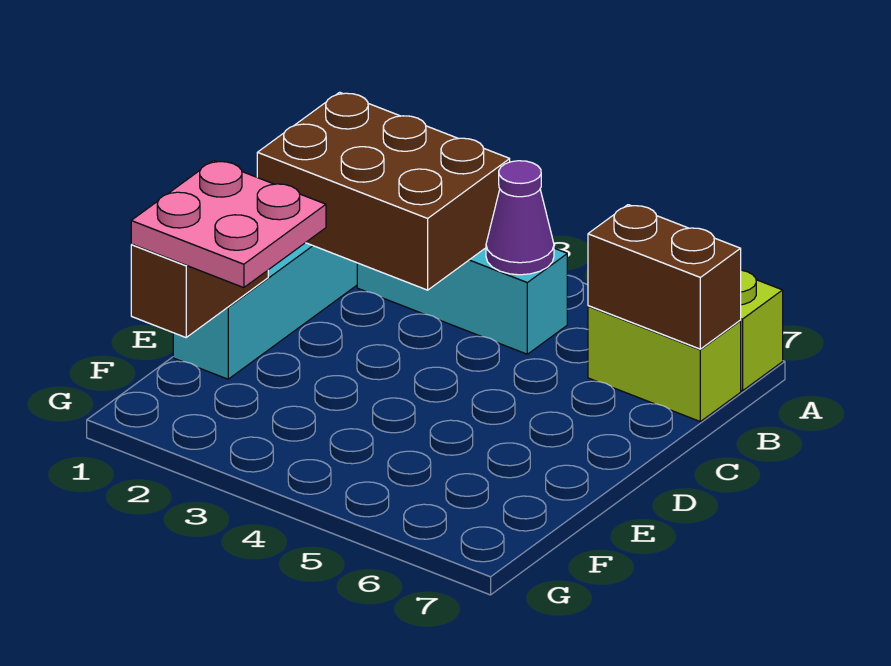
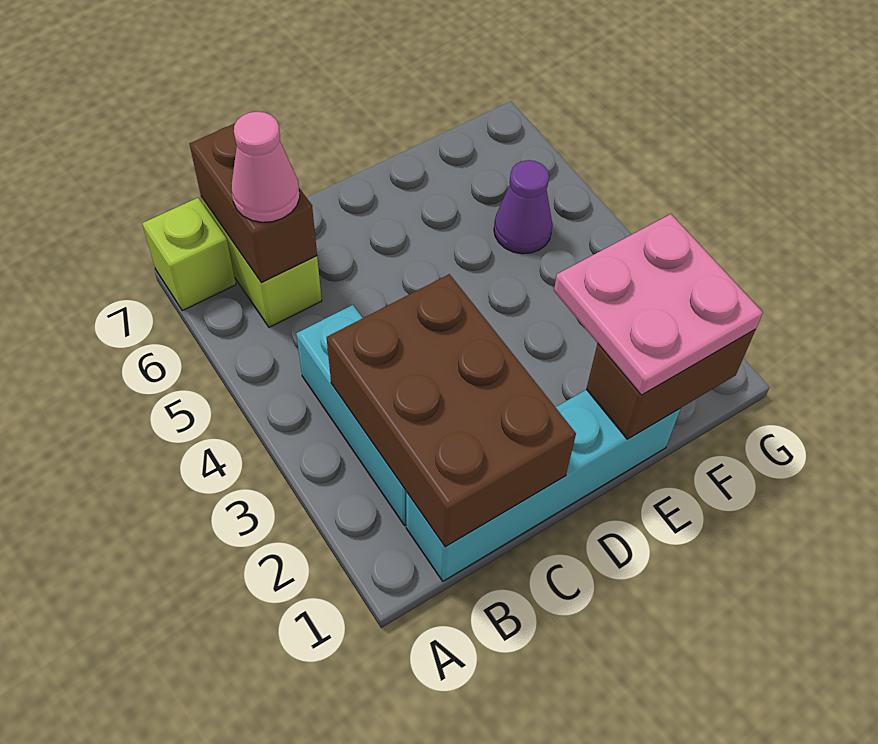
purple 1x1 cone [486,161,554,275] -> purple 1x1 cone moved to [494,160,552,254]
none -> pink 1x1 cone [231,112,300,222]

